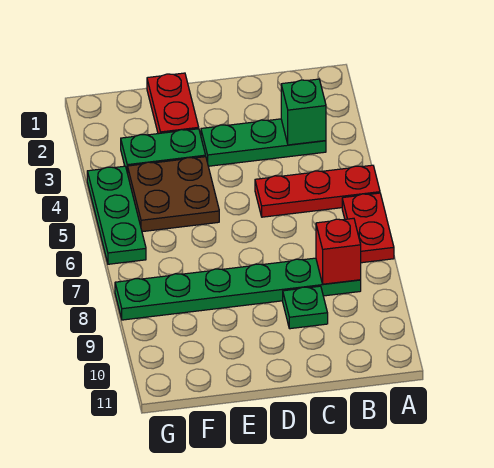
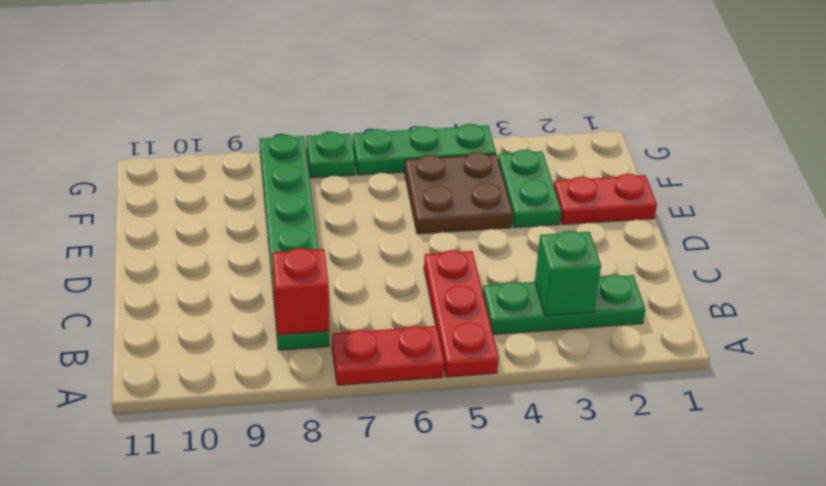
green 1x3 plate [201,119,326,166] -> green 1x3 plate turned to [483,275,646,335]
green 1x1 plate [283,286,328,329] -> green 1x1 plate moved to [306,132,355,178]

